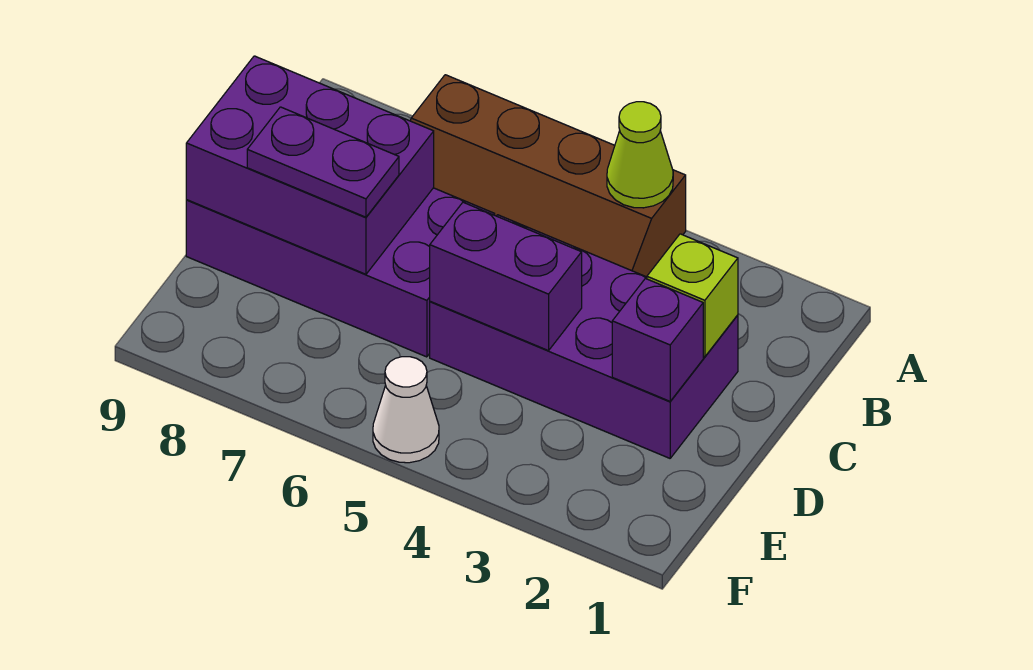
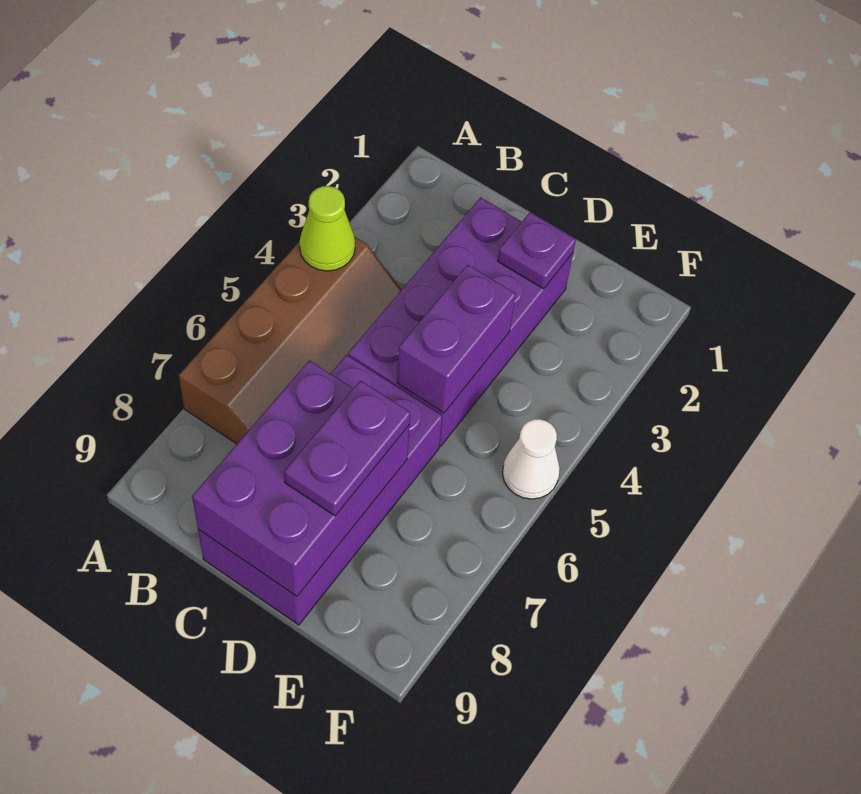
lime 1x1 brick [647,234,738,357] -> none
purple 1x1 brick [612,279,703,401] -> purple 1x1 plate [498,212,576,289]

